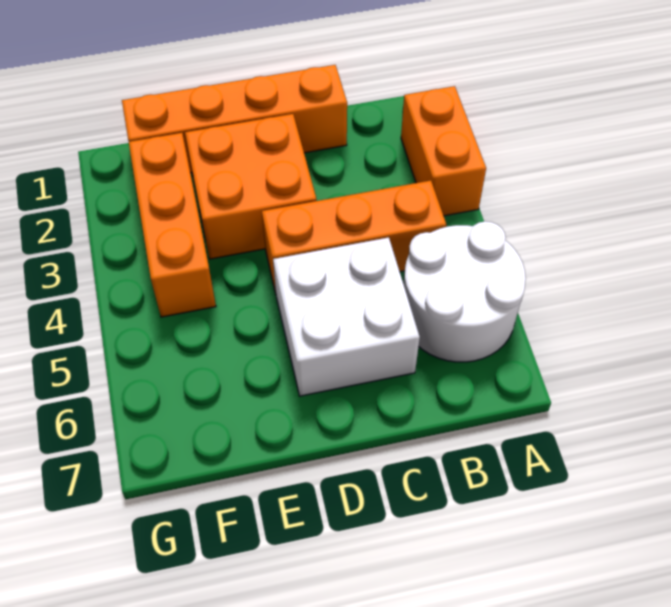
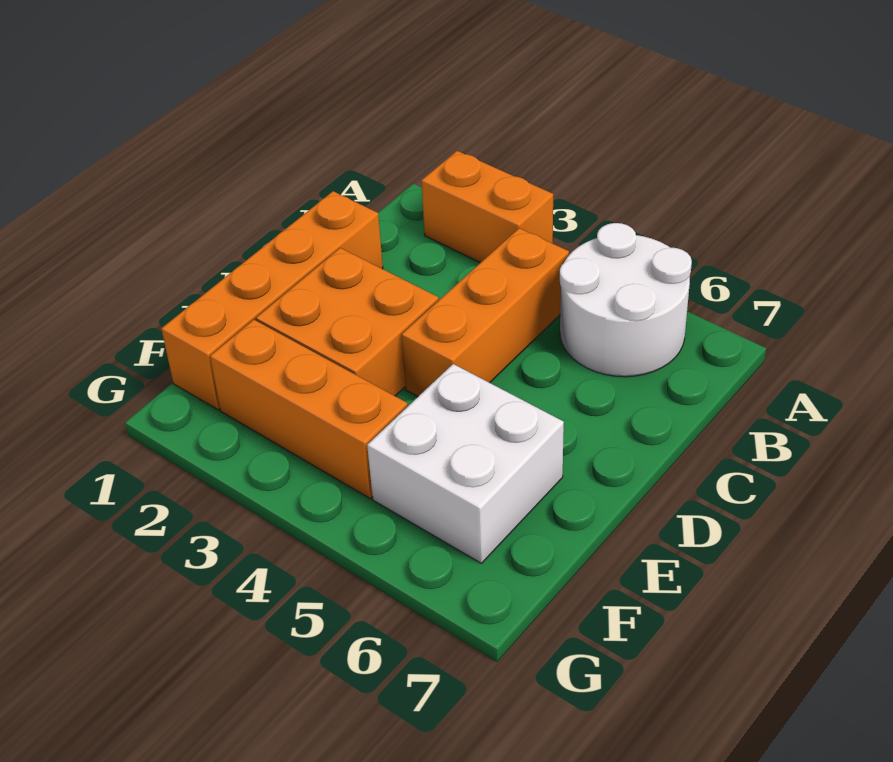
white 2x2 brick [273,237,420,396] -> white 2x2 brick moved to [367,364,564,563]

